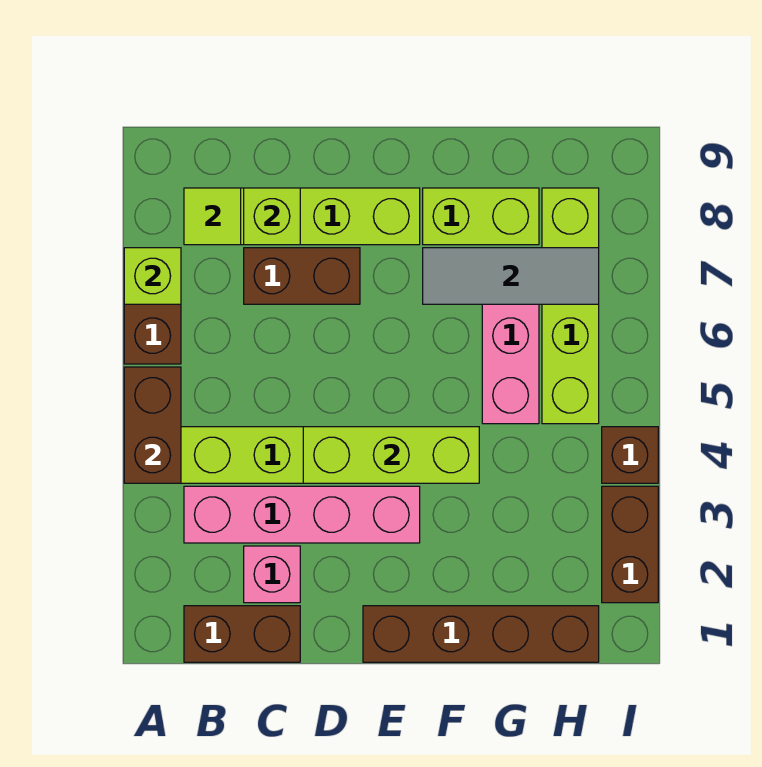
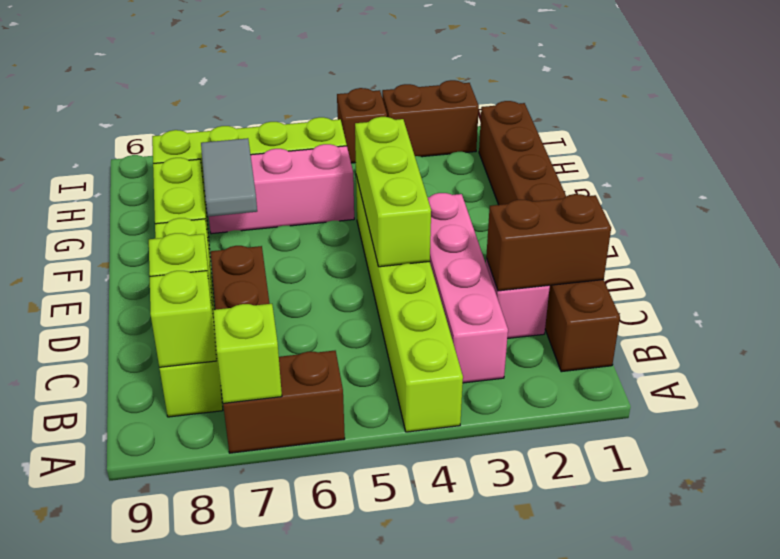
brown 1x2 brick [124,367,181,483] -> brown 1x2 brick moved to [486,194,611,291]
lime 1x1 tile [184,188,241,245] -> lime 1x1 brick [150,271,217,367]
grey 1x3 tile [423,248,599,304] -> grey 1x2 tile [201,138,257,217]

